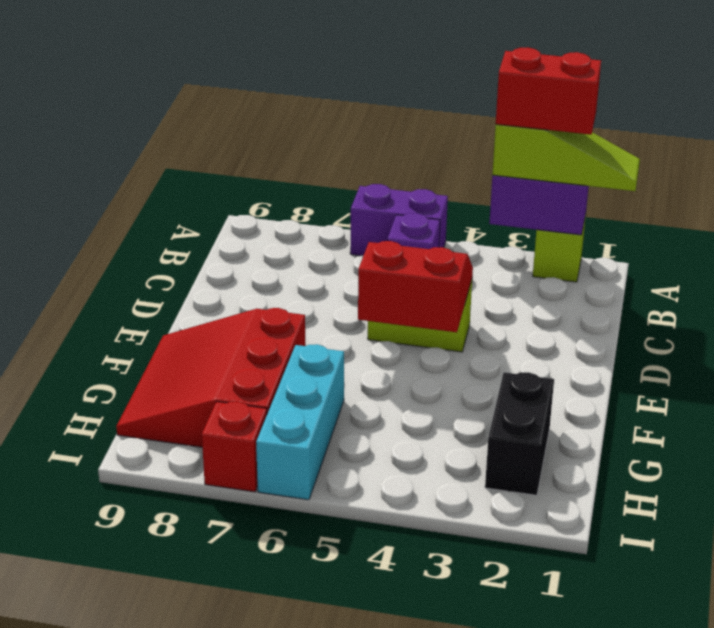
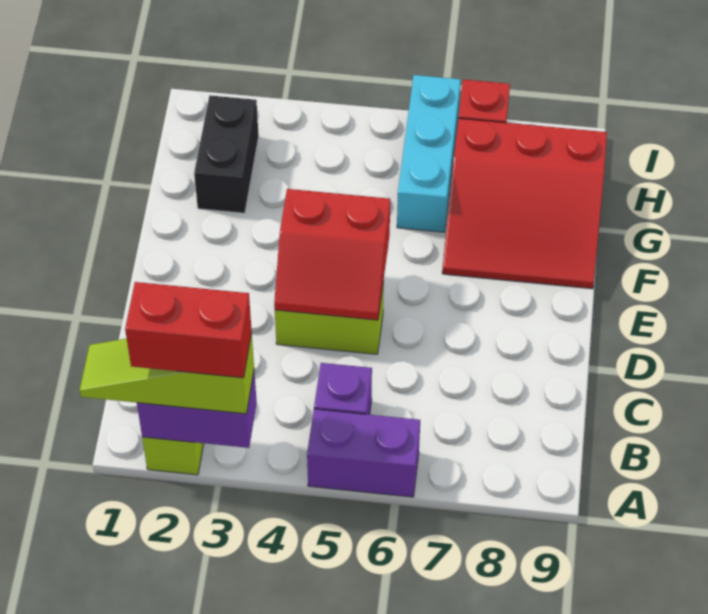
red 3x3 slope [116,308,305,447] -> red 3x3 slope turned to [442,118,607,289]

